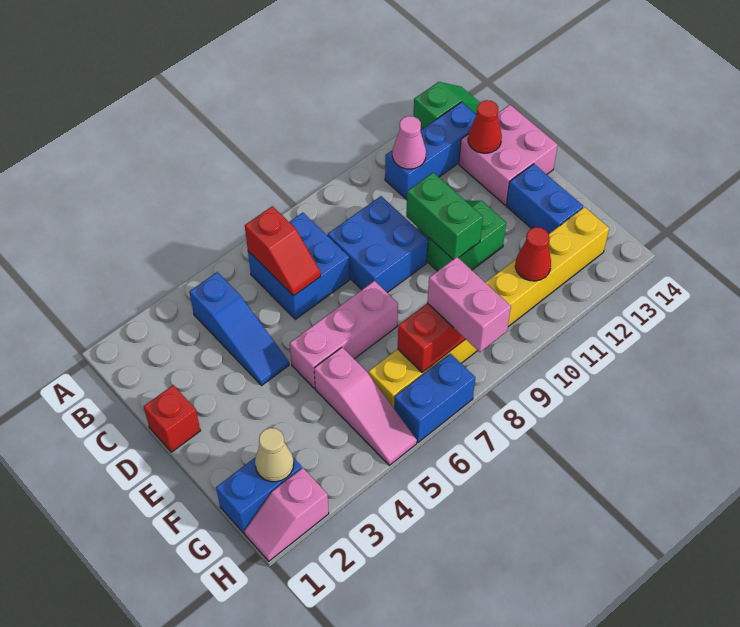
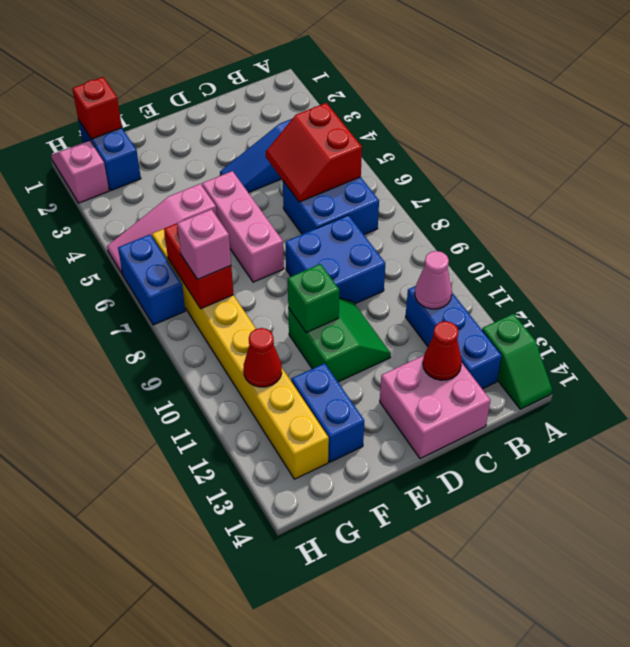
red 1x2 slope [245,206,321,296] -> red 2x2 slope [266,103,362,202]
red 1x1 brick [144,385,200,452] -> red 1x1 brick moved to [72,77,122,139]
green 1x2 brick [406,172,483,259] -> green 1x1 brick [288,264,339,333]
blue 1x2 brick [506,164,583,234] -> blue 1x2 brick turned to [291,363,364,462]
tan 1x1 cone [255,428,294,482] -> none
pink 1x2 brick [427,257,511,352] -> pink 1x1 brick [177,209,231,280]

